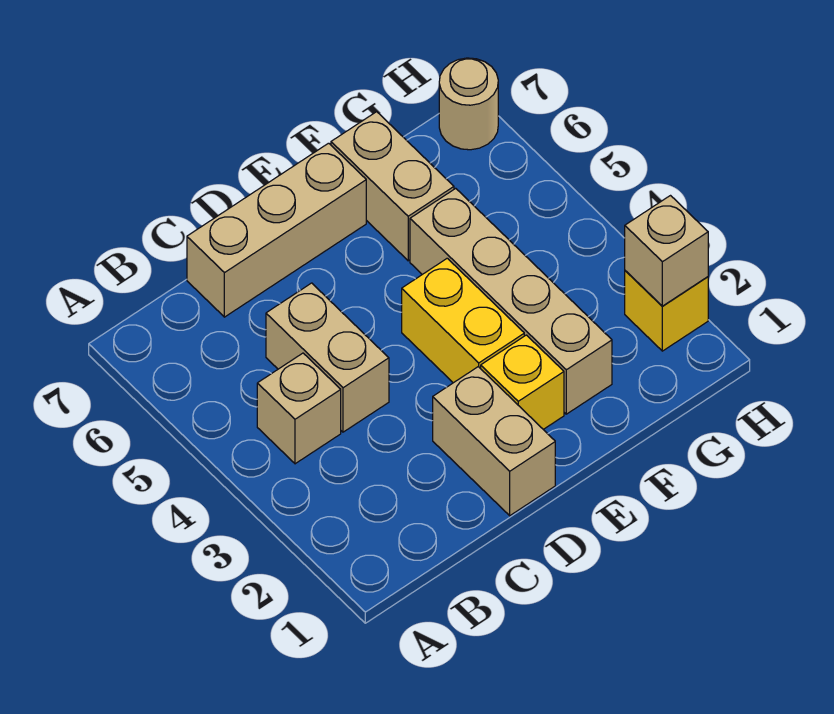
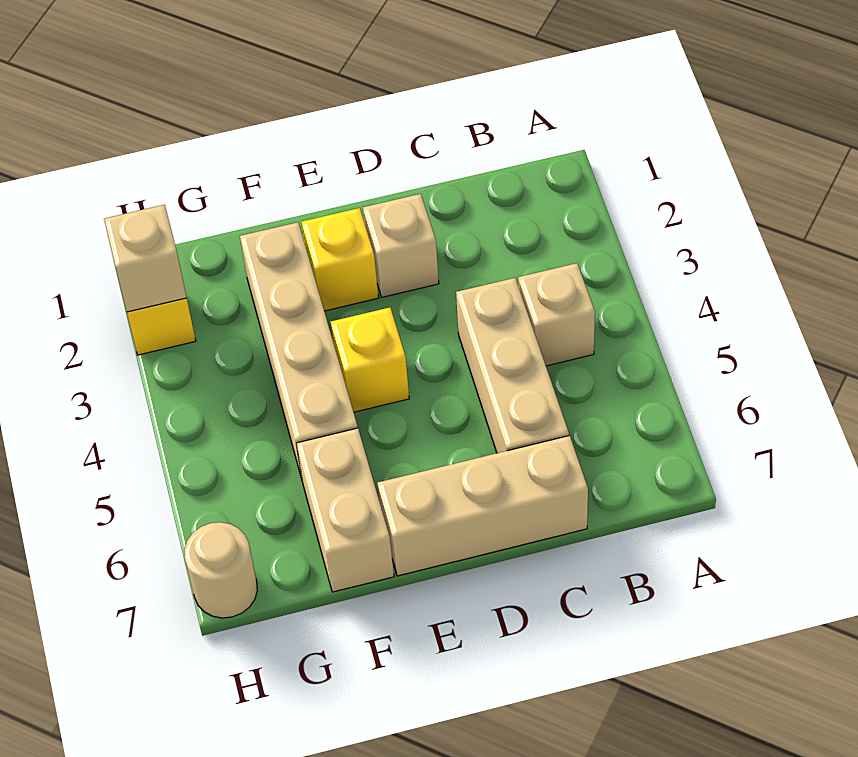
tan 1x2 brick [266,283,389,432] -> tan 1x3 brick [456,278,569,453]
tan 1x2 brick [433,367,555,516] -> tan 1x1 brick [363,194,439,297]
yellow 1x2 brick [402,258,524,383] -> yellow 1x1 brick [331,308,409,412]

